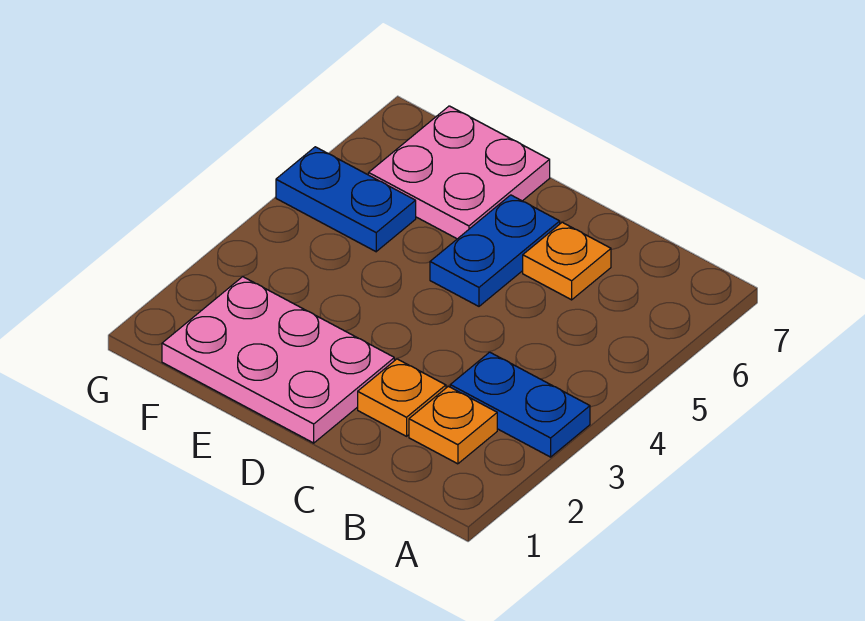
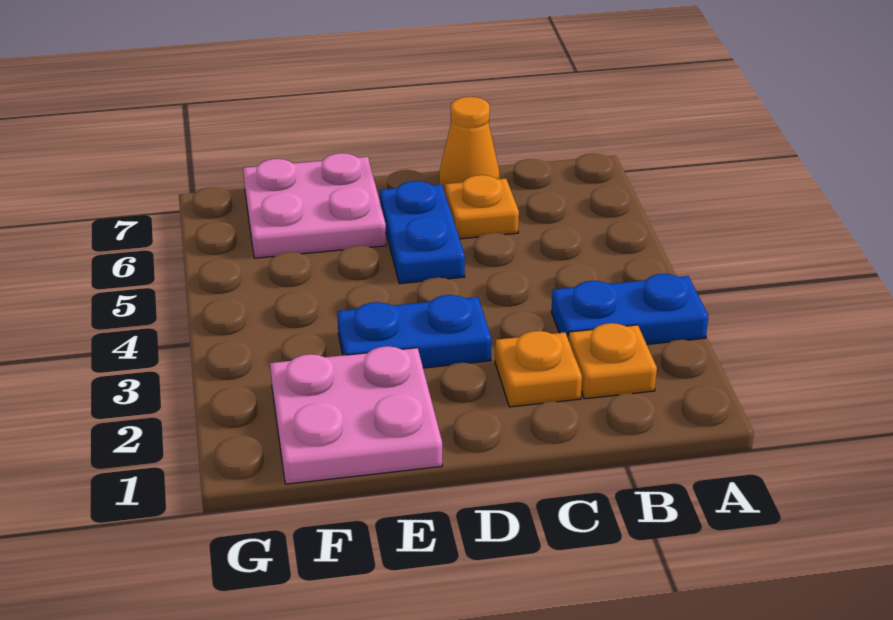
none -> orange 1x1 cone [439,97,500,192]
pink 2x3 plate [162,277,394,443] -> pink 2x2 plate [270,346,442,484]
blue 1x2 plate [276,147,416,252] -> blue 1x2 plate moved to [337,295,491,368]

